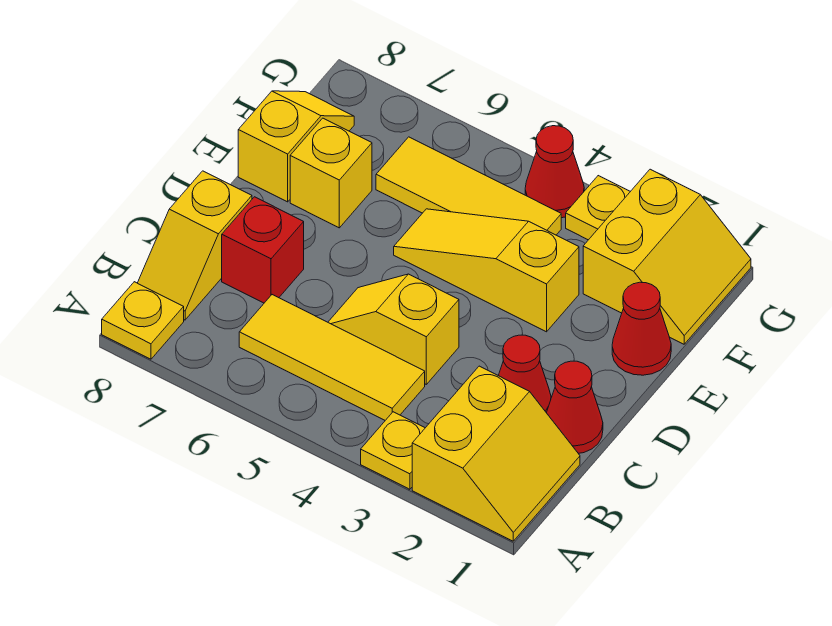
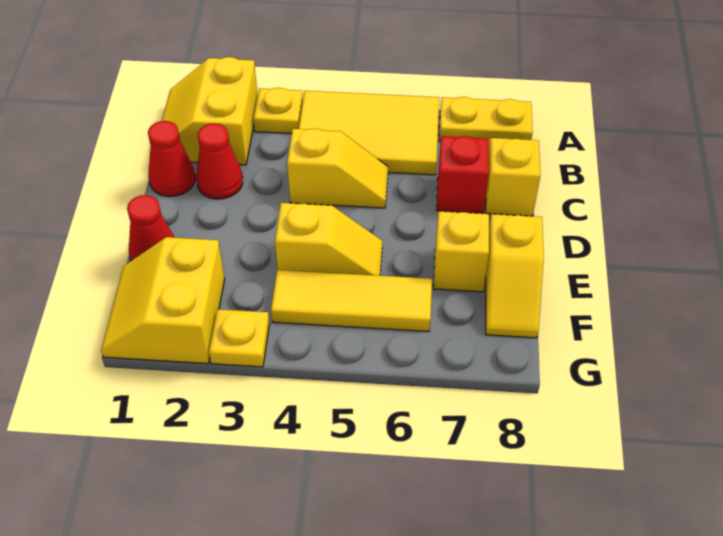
yellow 1x1 plate [102,282,184,359] -> yellow 1x2 plate [439,97,533,141]
yellow 1x3 tile [239,295,425,420] -> yellow 2x3 tile [299,91,439,175]
yellow 1x3 slope [394,209,579,332] -> yellow 1x2 slope [275,203,382,276]
red 1x1 cone [525,126,584,218] -> none

